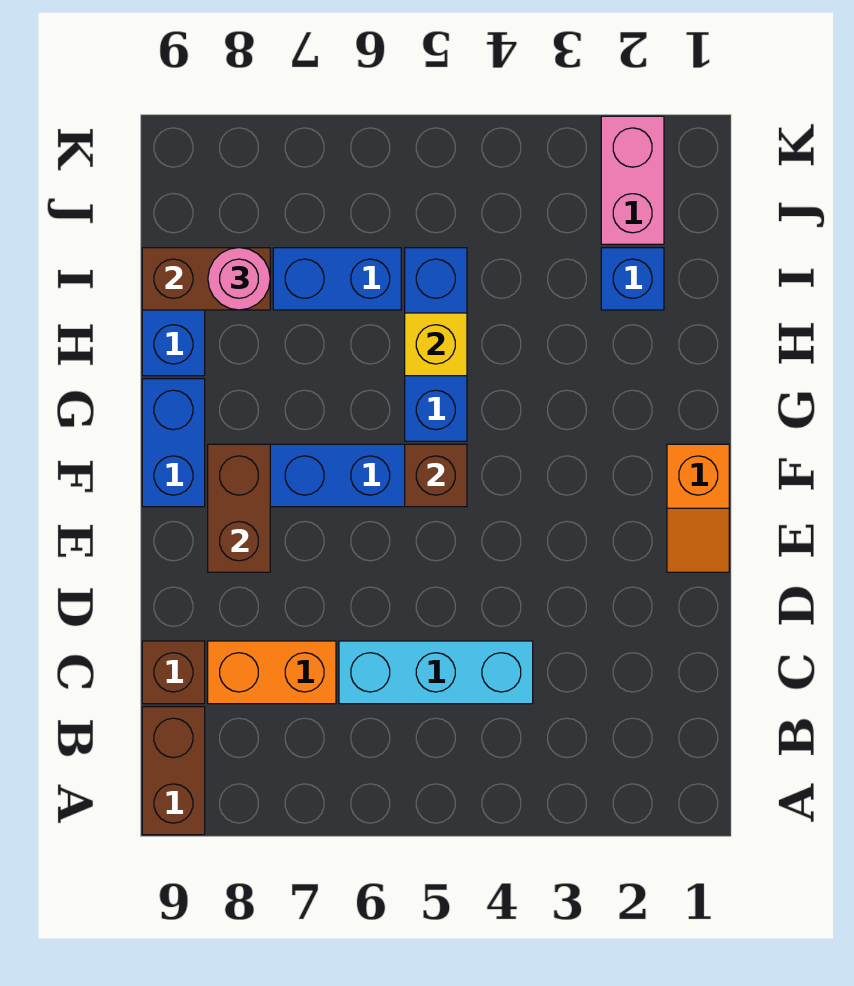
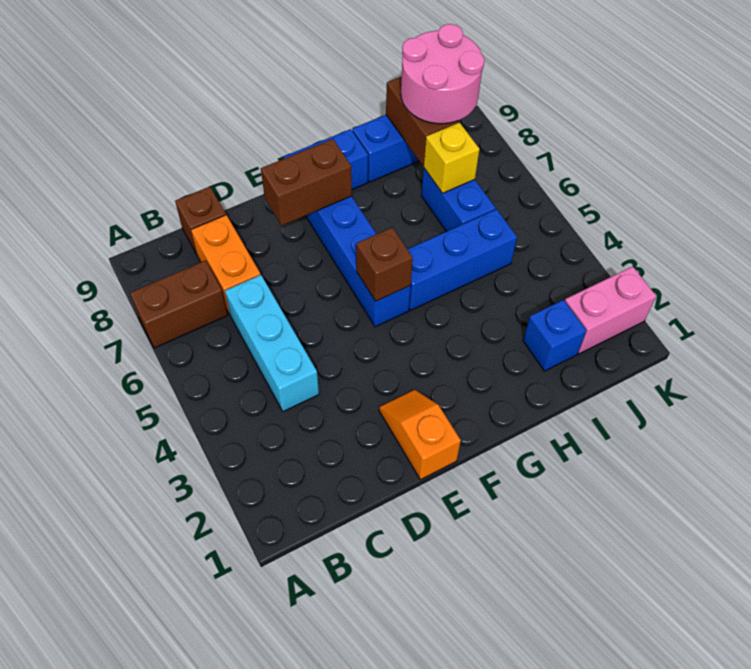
brown 1x2 brick [142,707,205,835] -> brown 1x2 brick moved to [130,261,228,348]
orange 1x2 slope [667,444,729,572] -> orange 1x2 slope turned to [379,390,461,479]
yellow 1x1 brick [405,313,467,376] -> yellow 1x1 brick moved to [424,122,479,193]
pink 1x1 round brick [208,248,270,310] -> pink 2x2 round brick [401,24,484,124]

